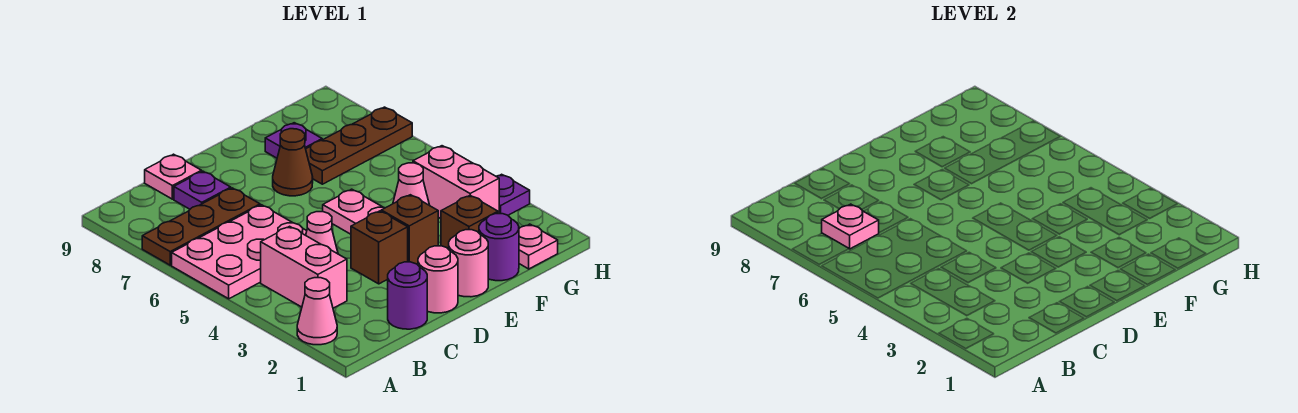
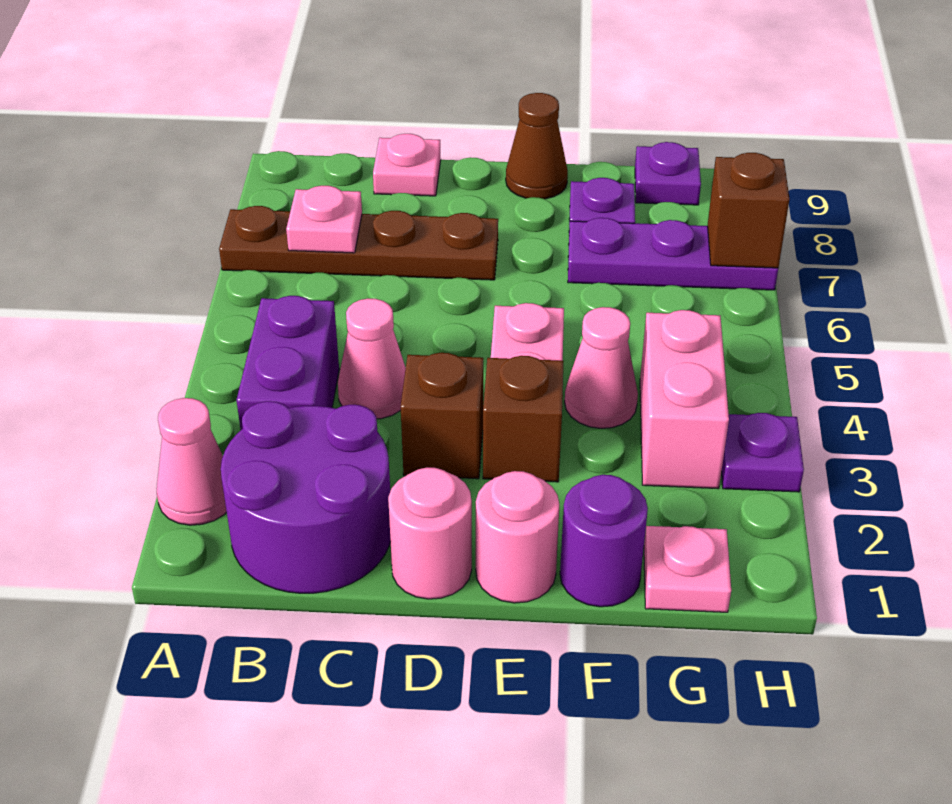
pink 2x3 plate [172,205,307,299] -> none
brown 1x3 plate [142,188,260,265] -> brown 1x4 plate [219,206,498,280]
pink 1x2 brick [261,226,347,308] -> purple 1x2 brick [236,296,339,430]
purple 1x1 round brick [388,262,427,329] -> purple 2x2 round brick [221,401,391,593]
purple 1x1 plate [174,171,231,209] -> purple 1x1 plate moved to [635,142,701,205]
brown 1x1 cone [273,129,313,196] -> brown 1x1 cone moved to [506,93,568,199]
brown 1x1 brick [441,195,498,249] -> brown 1x1 brick moved to [708,153,789,268]
brown 1x3 plate [306,107,412,184] -> purple 1x3 plate [568,218,778,290]

